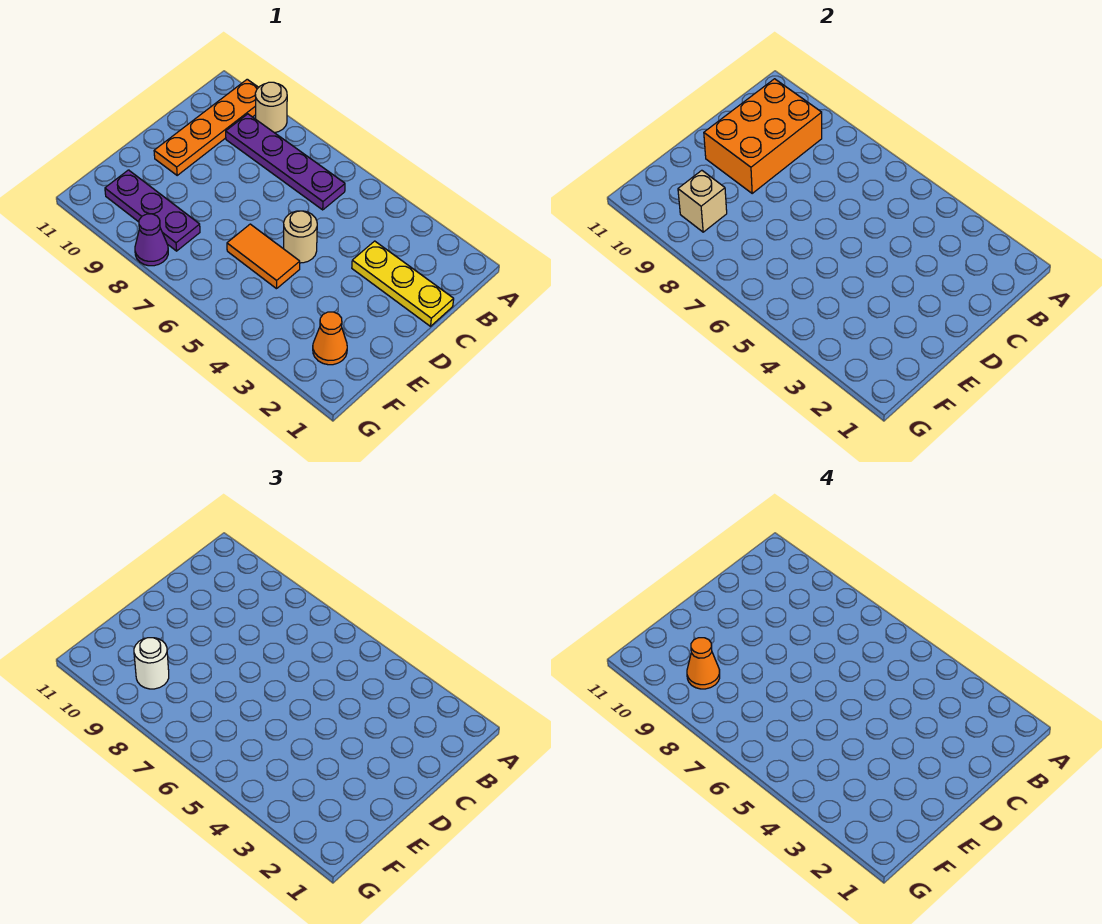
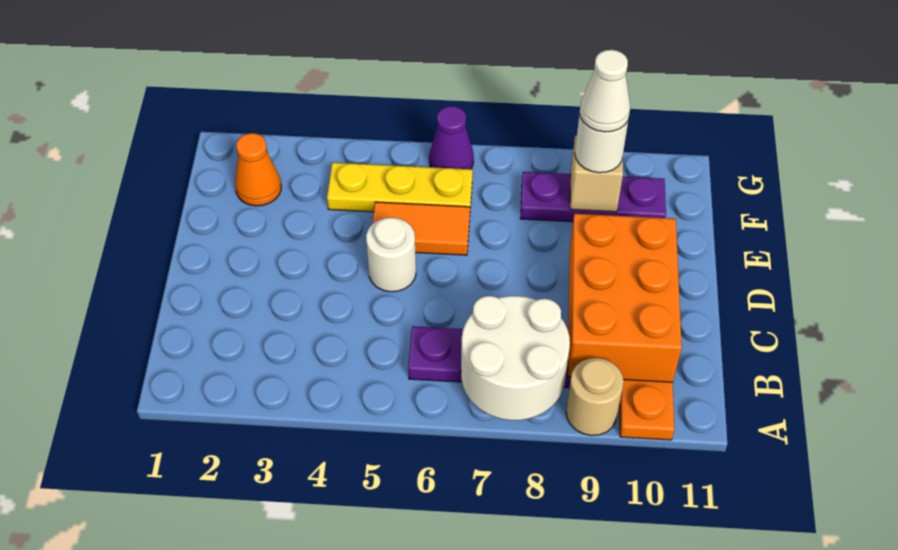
none -> white 2x2 round brick [461,296,570,420]
yellow 1x3 plate [352,241,454,326] -> yellow 1x3 plate moved to [327,163,473,212]
tan 1x1 round brick [284,211,317,263] -> white 1x1 round brick [366,217,416,292]
orange 1x1 cone [687,638,720,689] -> white 1x1 cone [580,50,630,132]
purple 1x1 cone [135,214,168,266] -> purple 1x1 cone moved to [429,106,474,169]

